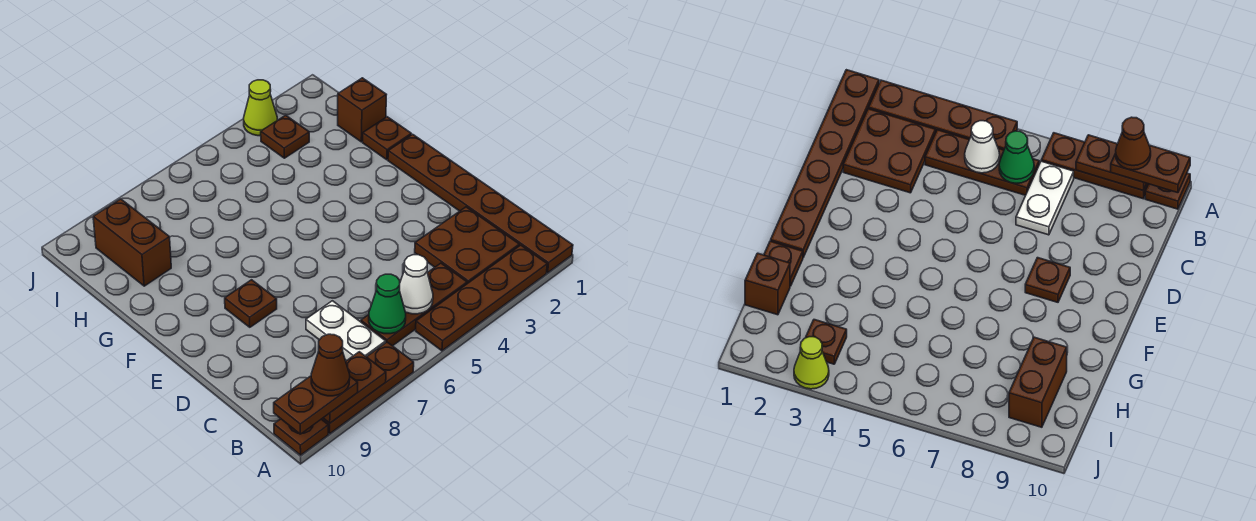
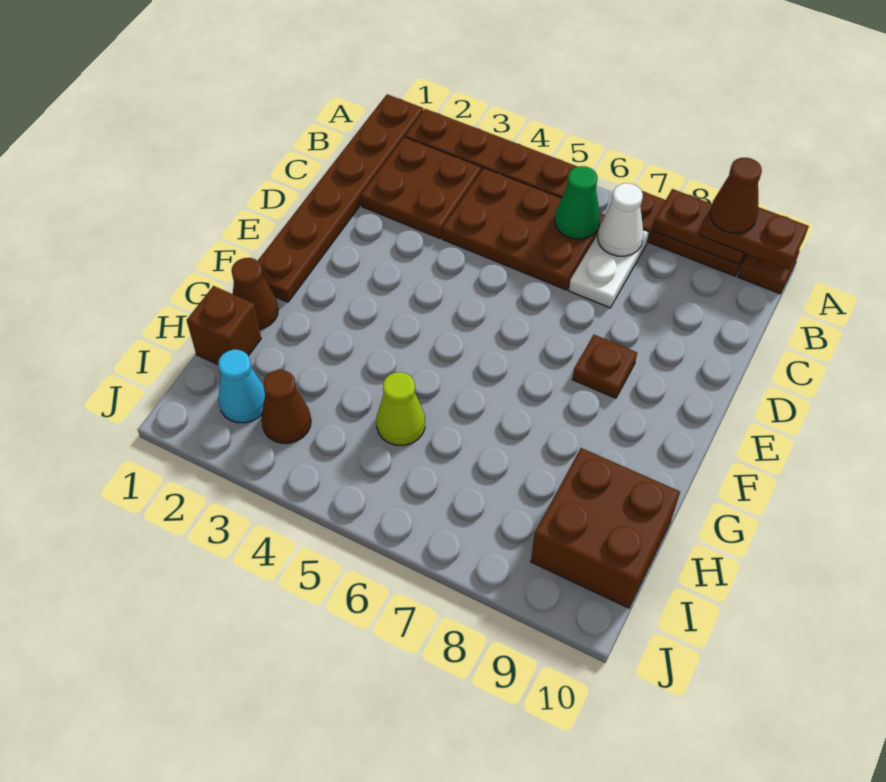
brown 1x3 plate [361,263,467,346] -> brown 2x3 plate [442,168,605,290]
white 1x1 cone [400,255,433,314] -> white 1x1 cone moved to [598,183,644,256]
brown 1x1 plate [363,117,411,160] -> brown 1x1 cone [232,258,278,330]
brown 1x2 brick [93,199,171,286] -> brown 2x2 brick [531,448,680,608]
none -> cyan 1x1 cone [218,350,265,423]
brown 1x1 plate [261,115,309,158] -> brown 1x1 cone [261,370,311,443]
lime 1x1 cone [244,80,277,136] -> lime 1x1 cone moved to [376,372,425,445]

